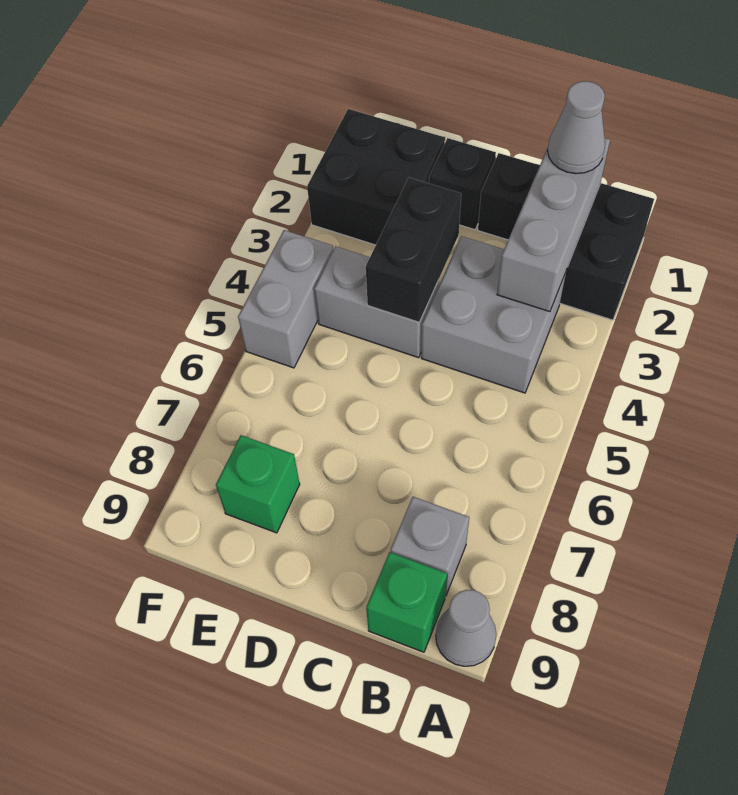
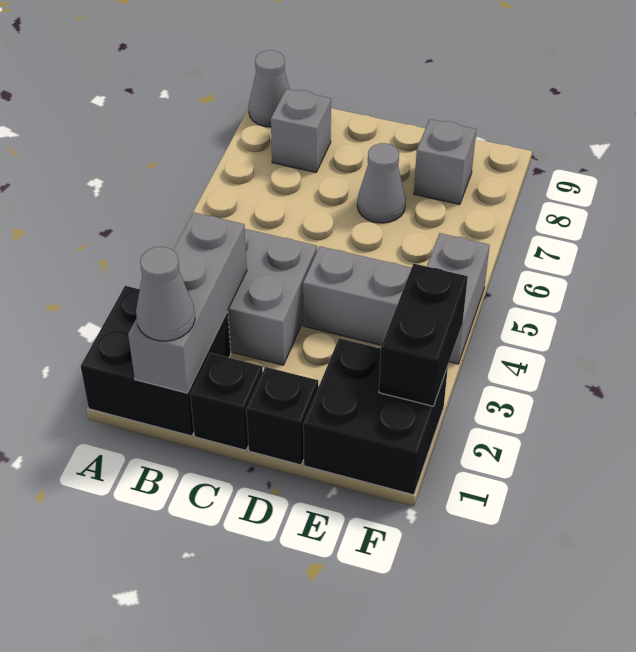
green 1x1 brick [366,552,447,652] -> none
black 1x2 brick [366,178,461,322] -> black 1x2 brick moved to [379,264,468,406]
none -> grey 1x1 cone [357,143,406,223]
green 1x1 brick [216,435,300,533] -> grey 1x1 brick [414,119,476,204]

